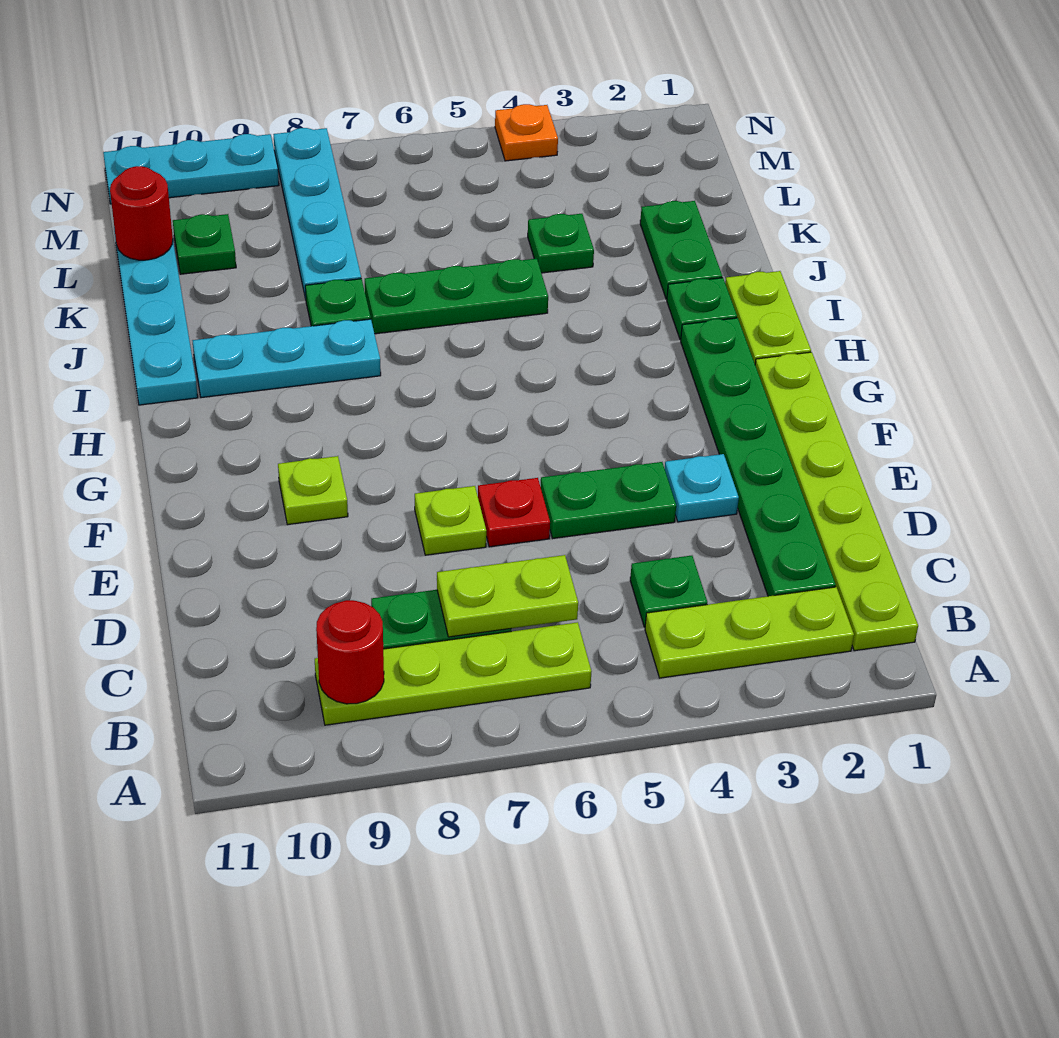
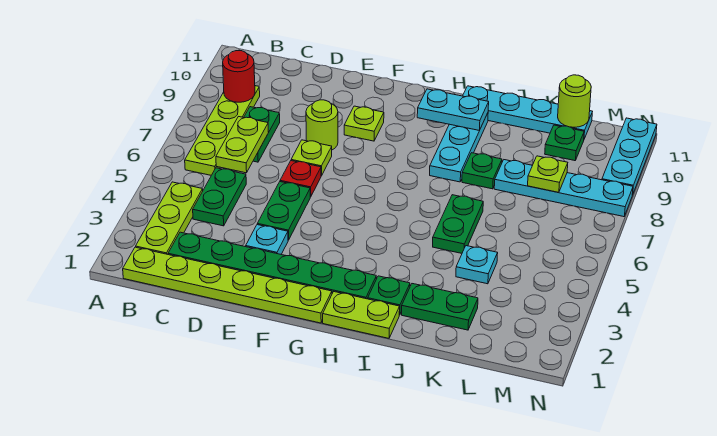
green 1x1 plate [630,556,707,627] -> green 1x2 plate [193,168,246,226]
none -> lime 1x1 round brick [306,100,338,150]
none -> cyan 1x2 plate [417,89,489,131]
green 1x3 plate [365,259,548,334] -> green 1x2 plate [433,195,483,253]
green 1x1 plate [528,214,594,273] -> cyan 1x1 plate [456,246,498,284]
none -> lime 1x1 plate [528,156,568,192]
red 1x1 round brick [110,166,173,260] -> lime 1x1 round brick [558,75,591,127]
orange 1x1 plate [495,104,558,161] -> none

